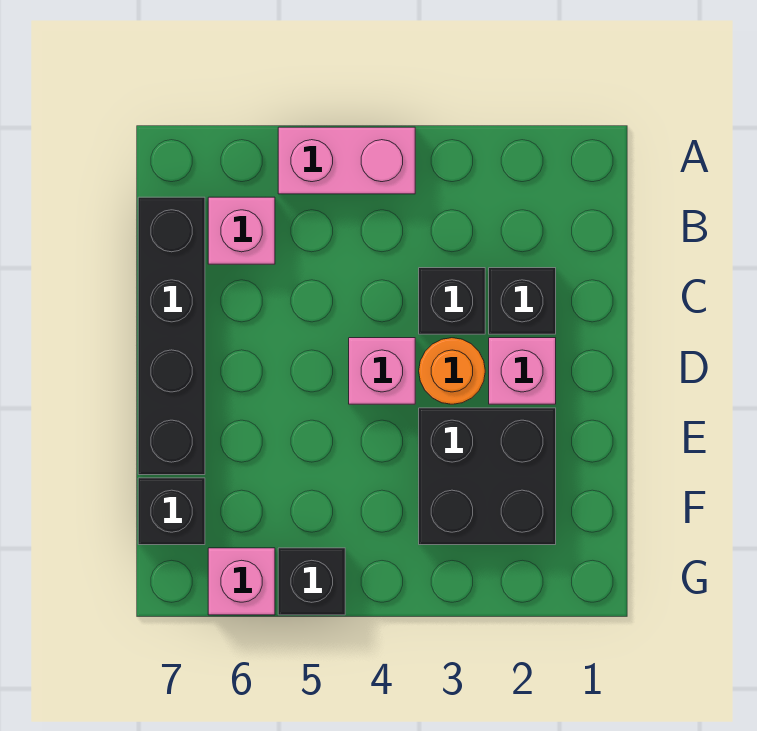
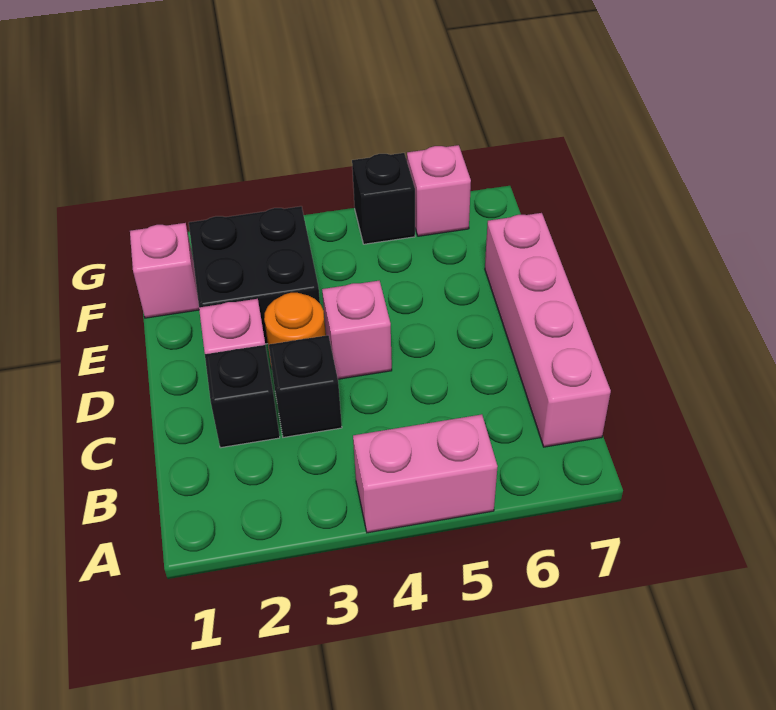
pink 1x1 brick [208,197,275,264] -> pink 1x1 brick moved to [130,223,199,318]
black 1x4 brick [138,197,205,475] -> pink 1x4 brick [485,213,611,447]
black 1x1 brick [138,478,205,545] -> none

